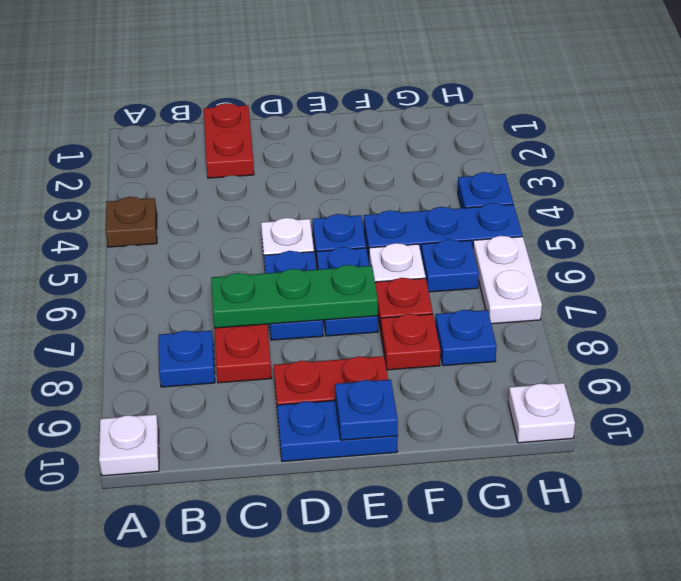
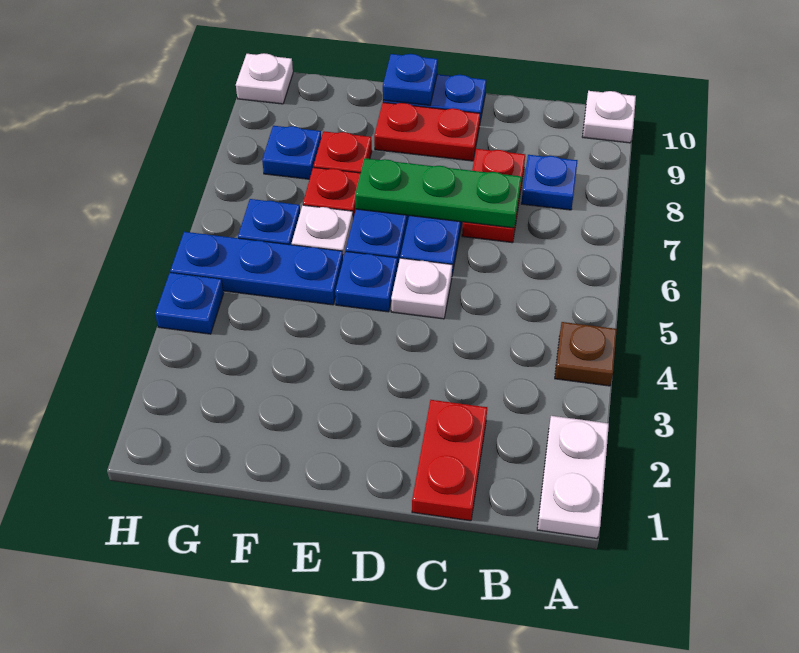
white 1x2 plate [473,236,542,324] -> white 1x2 plate moved to [537,416,609,538]

